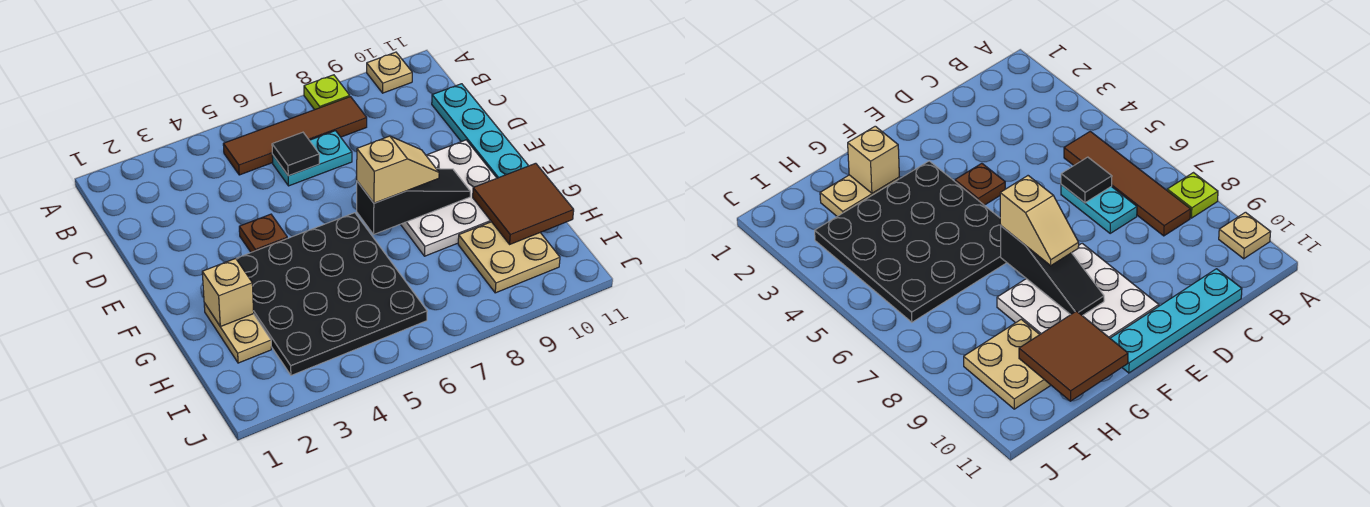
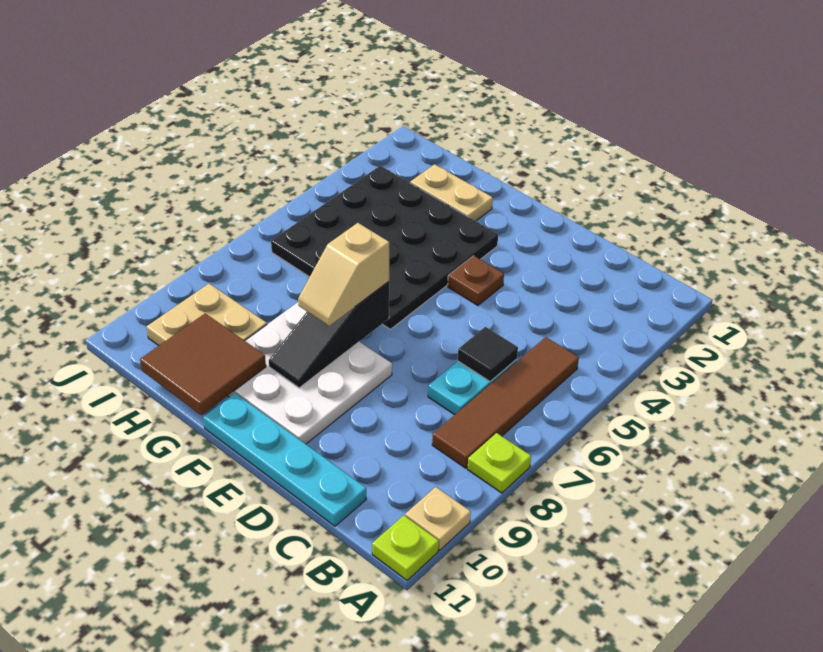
none -> lime 1x1 plate [372,515,439,580]
tan 1x1 brick [202,258,254,327] -> none

